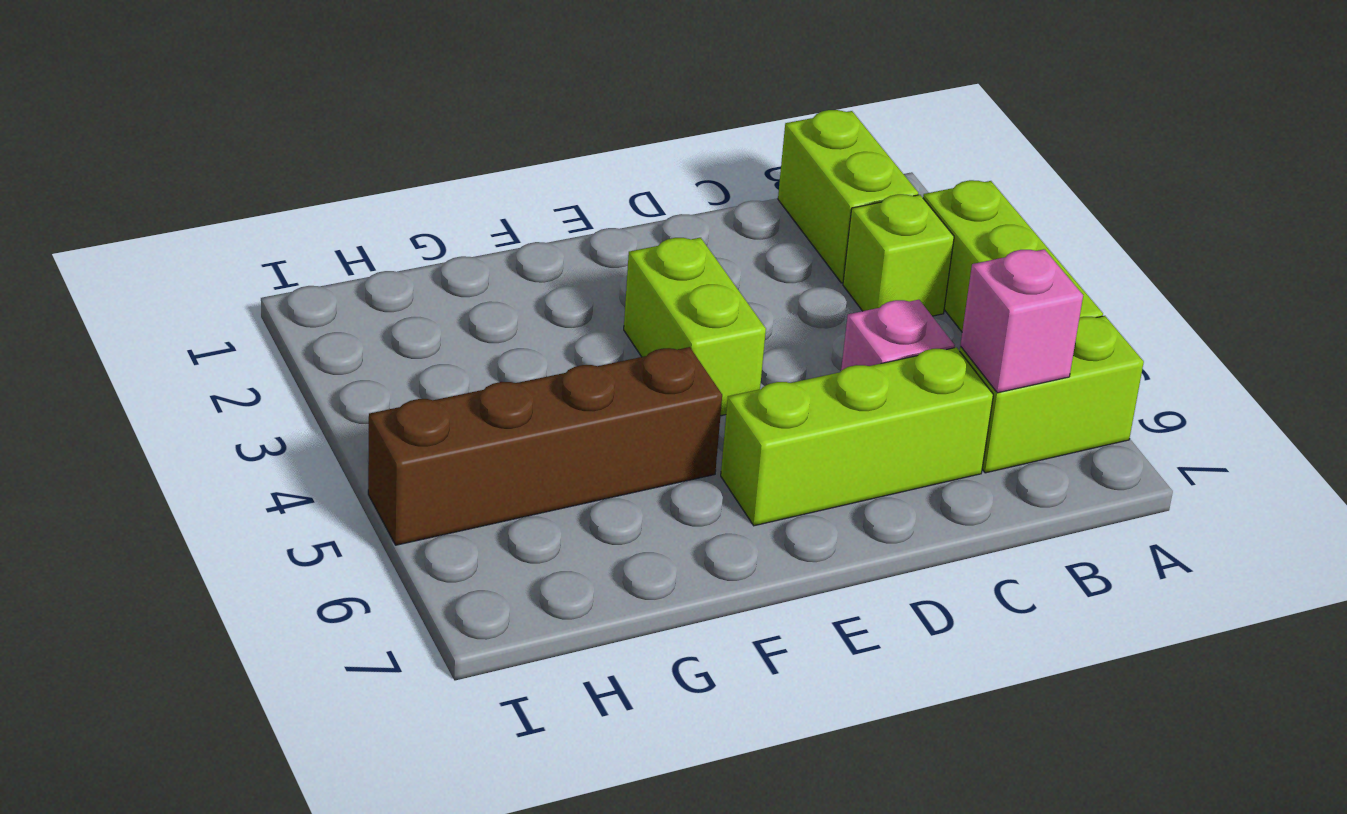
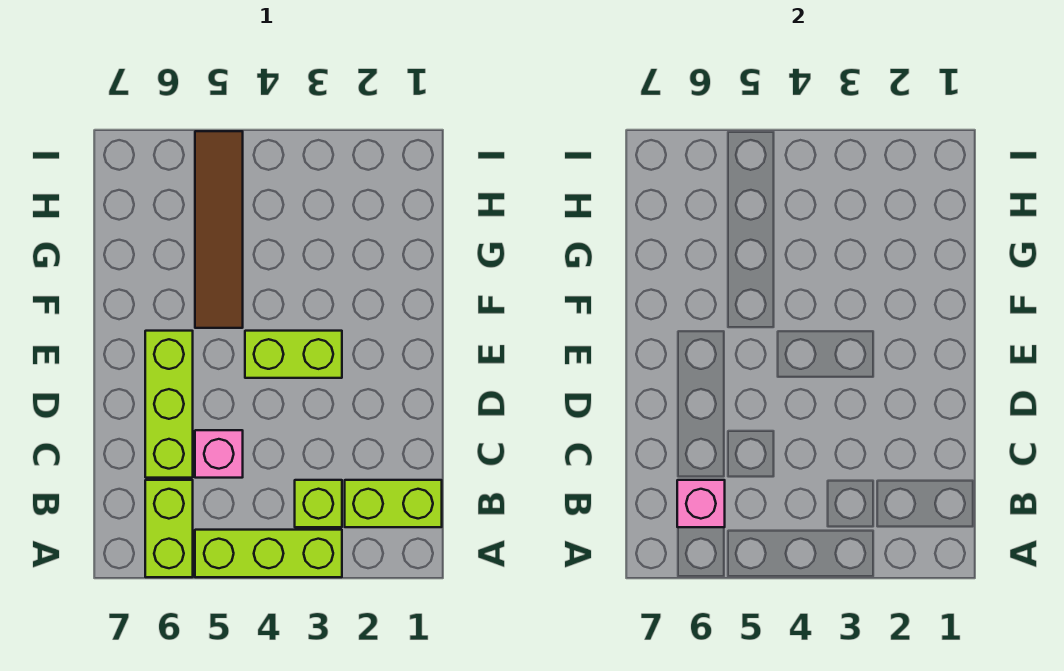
brown 1x4 brick [368,347,722,545] -> brown 1x4 tile [195,131,243,328]

